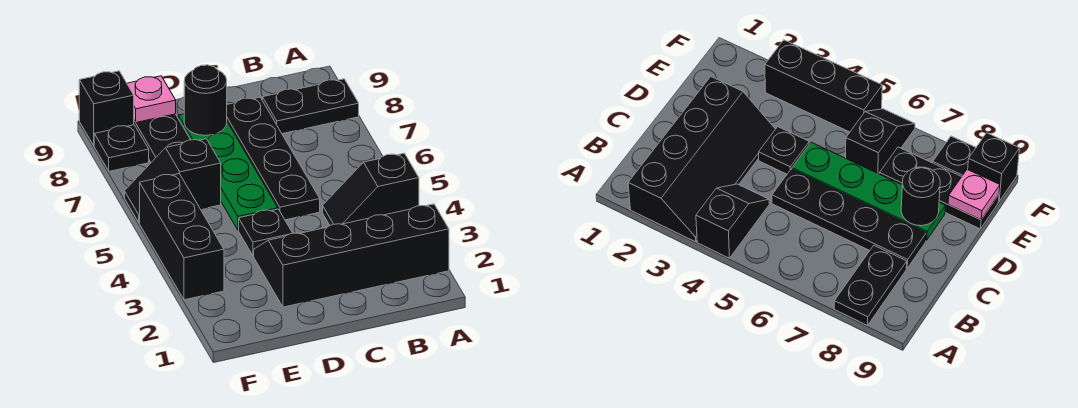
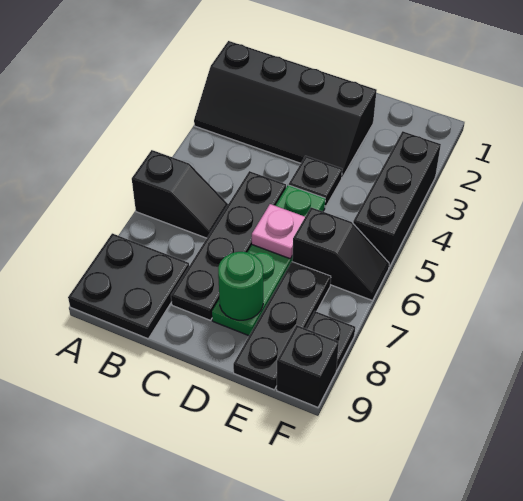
black 1x2 slope [323,153,419,225] -> black 1x2 slope moved to [132,150,228,238]
black 1x2 plate [262,79,359,134] -> black 2x2 plate [68,233,189,339]
black 1x1 round brick [184,65,227,135] -> green 1x1 round brick [218,252,263,320]
pink 1x1 plate [127,76,176,122] -> pink 1x1 plate moved to [252,204,305,259]

